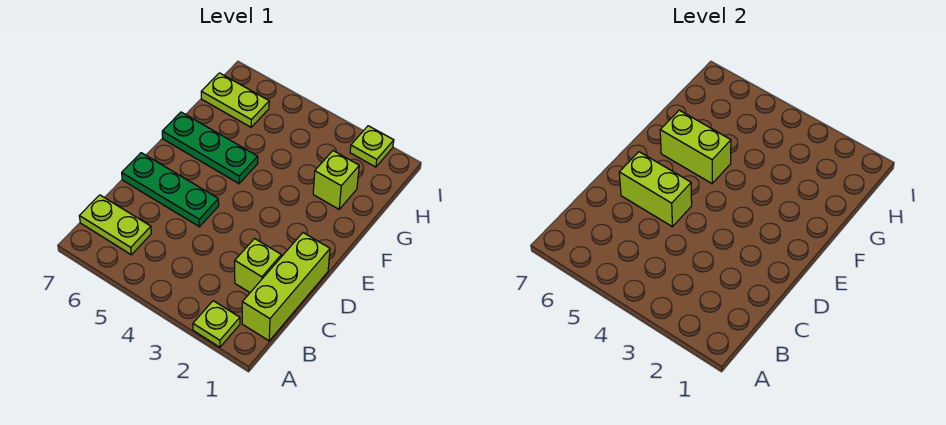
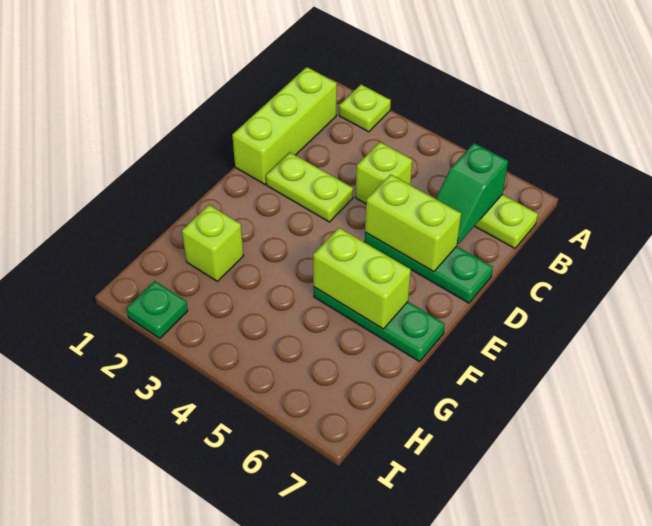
none -> green 1x2 slope [435,143,508,244]
lime 1x1 brick [235,239,281,292] -> lime 1x1 brick moved to [356,142,412,204]
lime 1x2 plate [201,73,269,127] -> lime 1x2 plate moved to [266,152,353,222]
lime 1x1 plate [350,126,394,167] -> green 1x1 plate [127,281,188,338]

